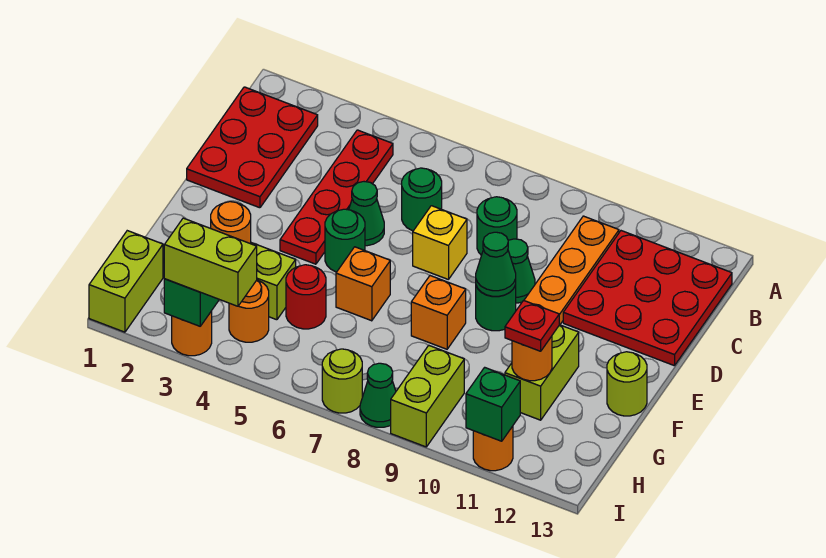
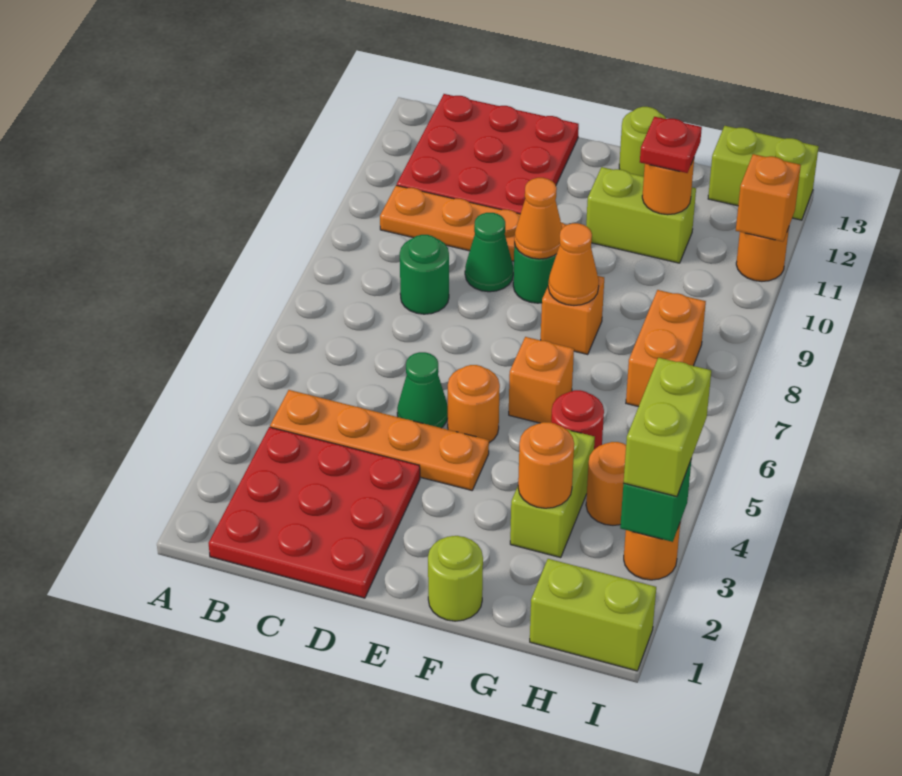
red 2x3 plate [187,87,318,208] -> red 3x3 plate [209,427,420,598]
red 1x4 plate [280,130,393,264] -> orange 1x4 plate [270,390,489,490]
green 1x1 round brick [402,168,442,231] -> none
yellow 1x1 brick [413,206,467,280] -> none
green 1x1 round brick [325,209,365,272] -> orange 1x1 round brick [448,365,500,443]
green 1x1 cone [476,232,516,296] -> orange 1x1 cone [514,178,562,259]
none -> orange 1x1 cone [548,223,599,305]
none -> orange 1x2 brick [626,290,706,407]
lime 1x2 brick [391,345,464,447] -> lime 1x2 brick moved to [708,126,819,220]
lime 1x1 round brick [322,349,362,413] -> lime 1x1 round brick moved to [428,536,483,621]
green 1x1 cone [360,363,396,427] -> none
green 1x1 brick [466,367,520,441] -> orange 1x1 brick [736,154,801,242]

